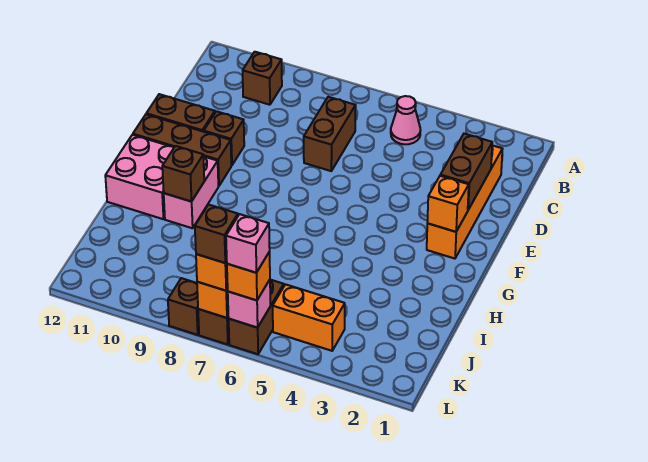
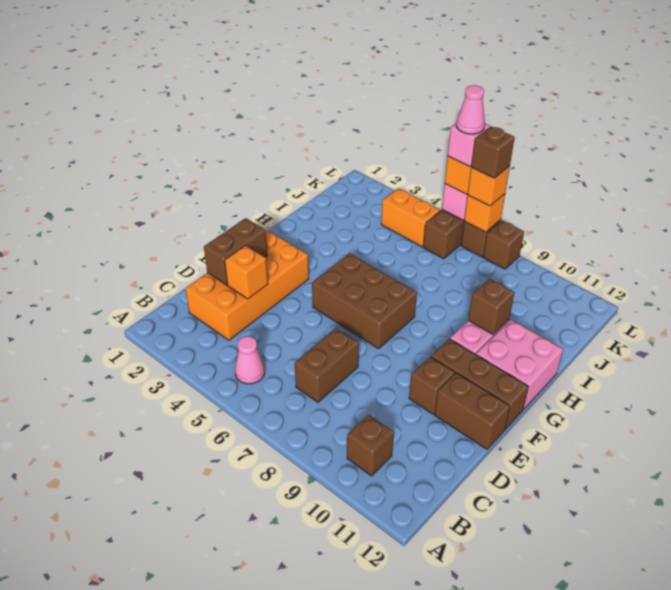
orange 1x4 brick [427,145,502,259] -> orange 2x4 brick [185,231,309,340]
orange 1x1 brick [427,176,469,232] -> orange 1x1 brick moved to [225,245,268,299]
none -> brown 2x3 brick [312,253,417,349]
none -> pink 1x1 cone [456,85,485,134]

